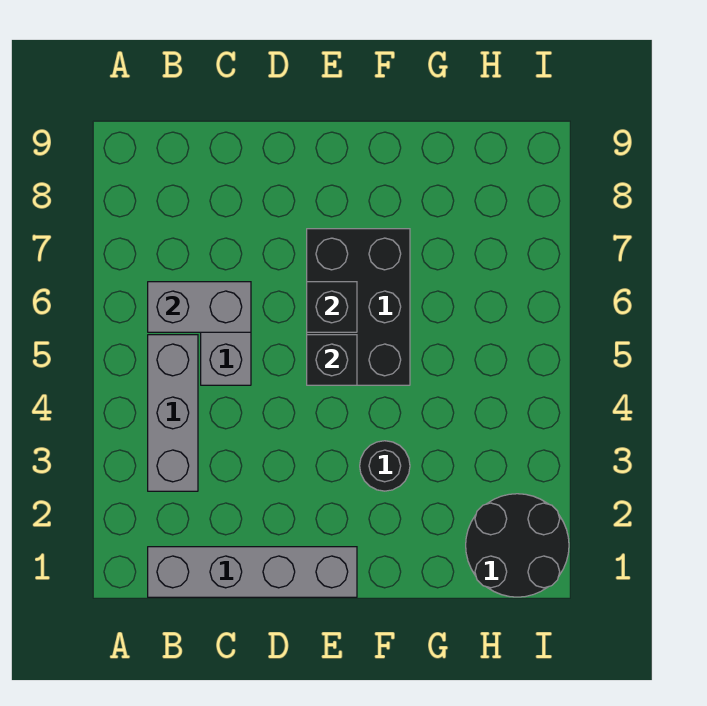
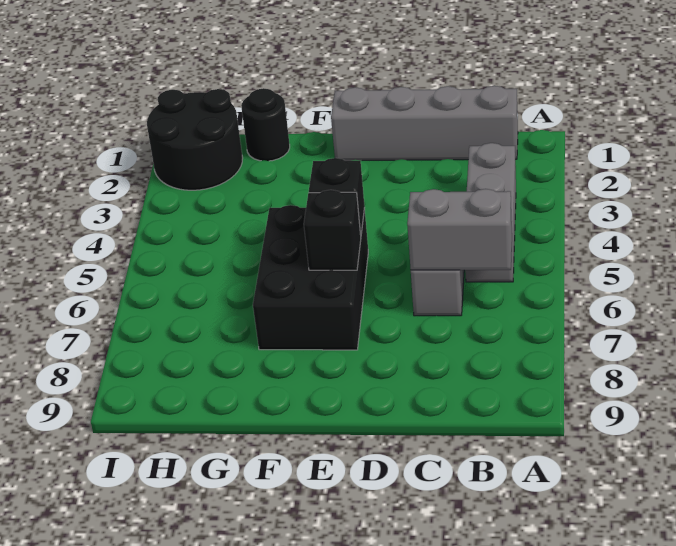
black 1x1 round brick [360,441,410,491] -> black 1x1 round brick moved to [241,88,290,161]

